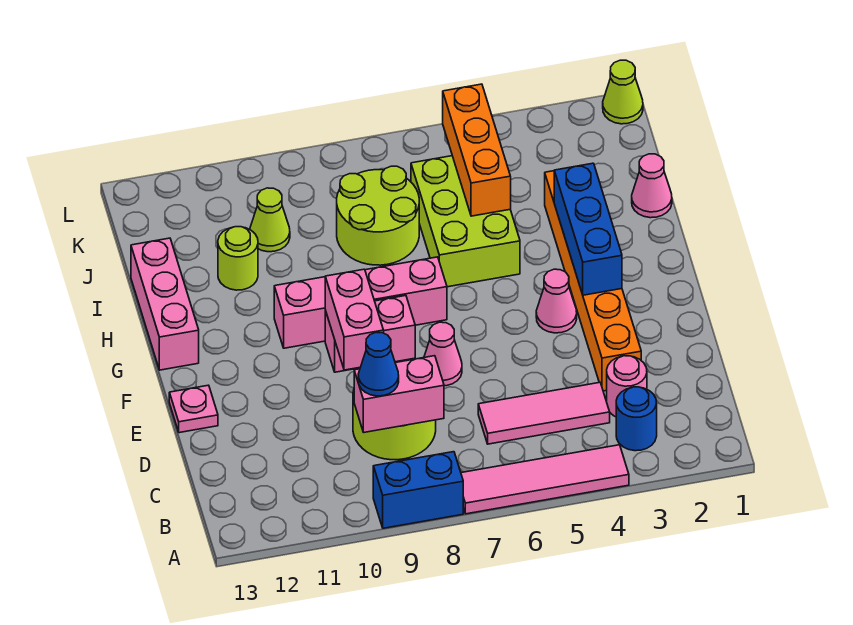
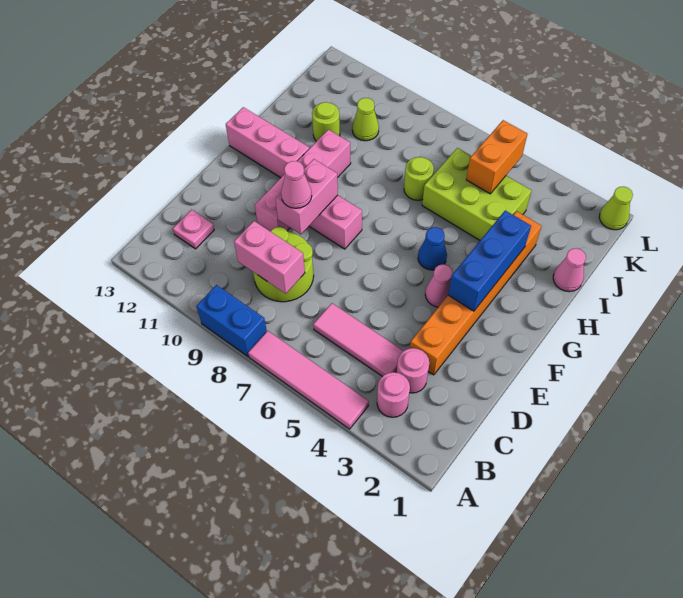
blue 1x1 round brick [616,387,657,451] -> pink 1x1 round brick [377,372,410,417]
blue 1x1 cone [358,332,399,396] -> blue 1x1 cone moved to [418,227,447,270]
pink 1x1 cone [424,322,462,386] -> pink 1x1 cone moved to [281,161,312,208]
pink 1x1 plate [169,385,218,433] -> pink 1x1 plate moved to [173,210,214,249]
pink 1x4 brick [274,257,447,348] -> pink 1x4 brick turned to [255,130,351,232]
pink 1x3 brick [131,238,199,370] -> pink 1x3 brick turned to [226,107,309,178]
lime 2x3 brick [411,156,520,287] -> lime 2x3 brick turned to [422,148,532,240]
orange 1x3 brick [443,84,511,216] -> orange 1x2 brick [466,120,527,194]
lime 2x2 round brick [337,166,419,265] -> lime 1x1 round brick [404,157,434,200]

